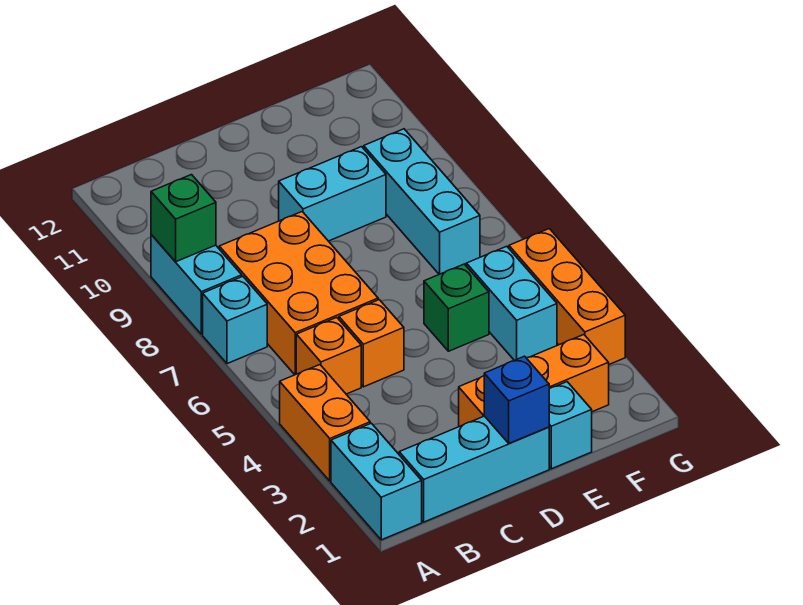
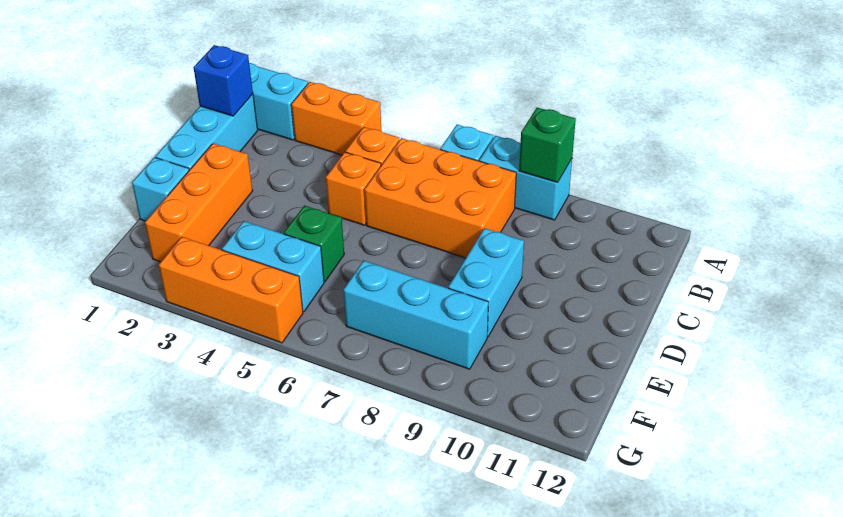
blue 1x1 brick [484,356,549,444] -> blue 1x1 brick moved to [193,45,253,116]

